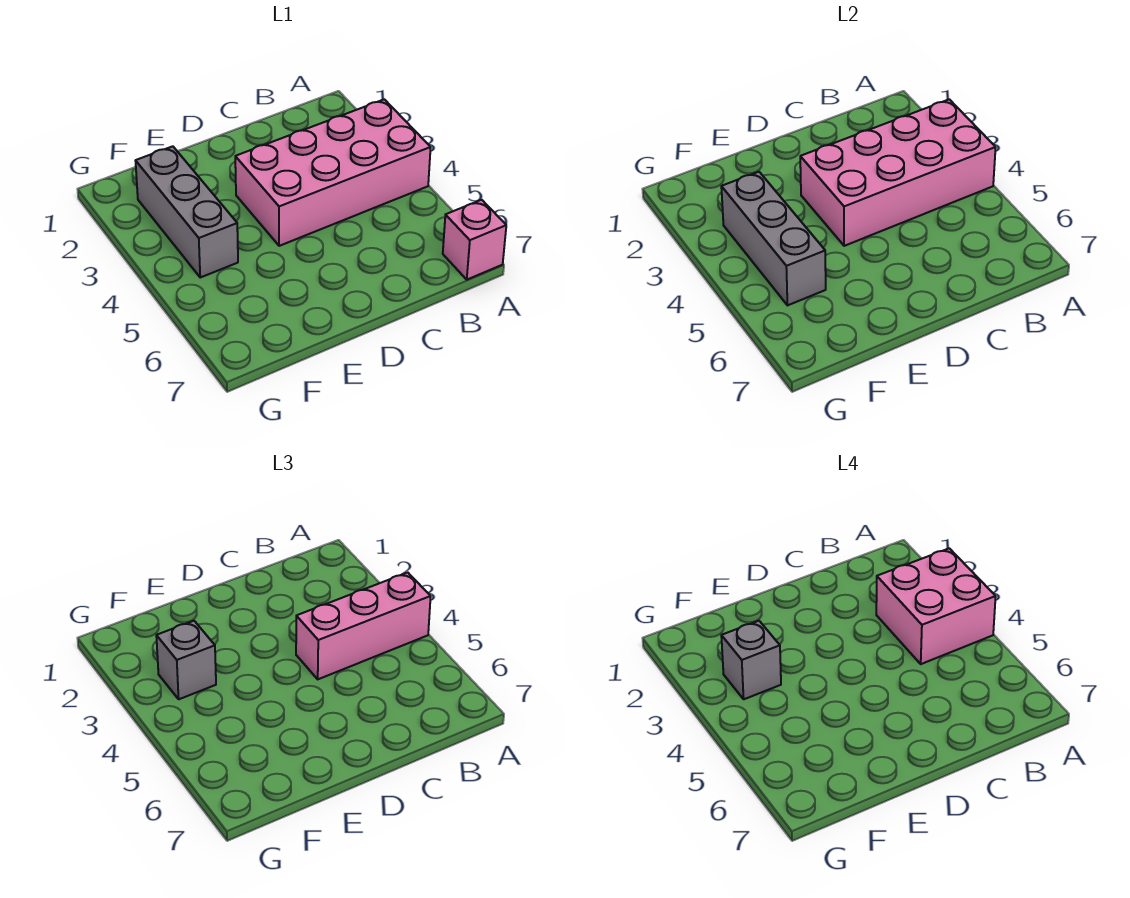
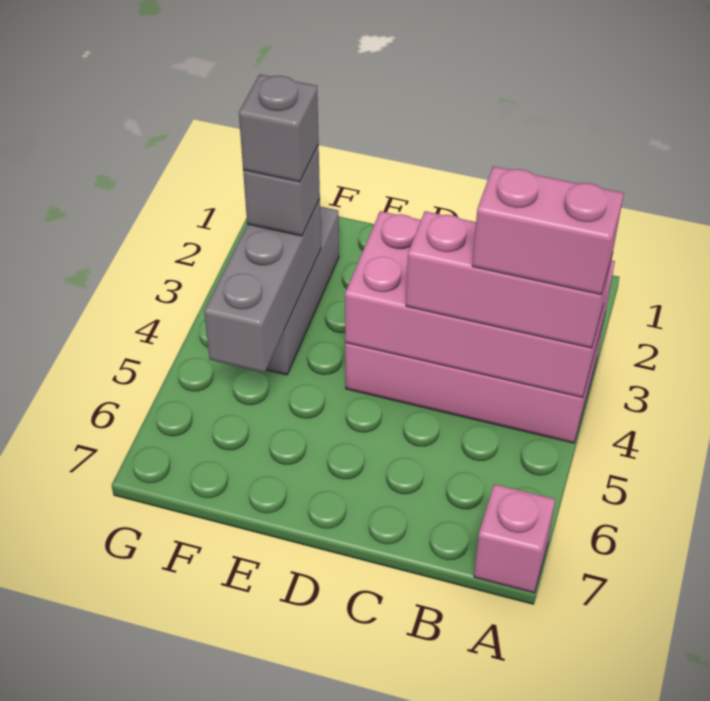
pink 2x2 brick [876,548,996,664] -> pink 1x2 brick [472,166,624,295]

